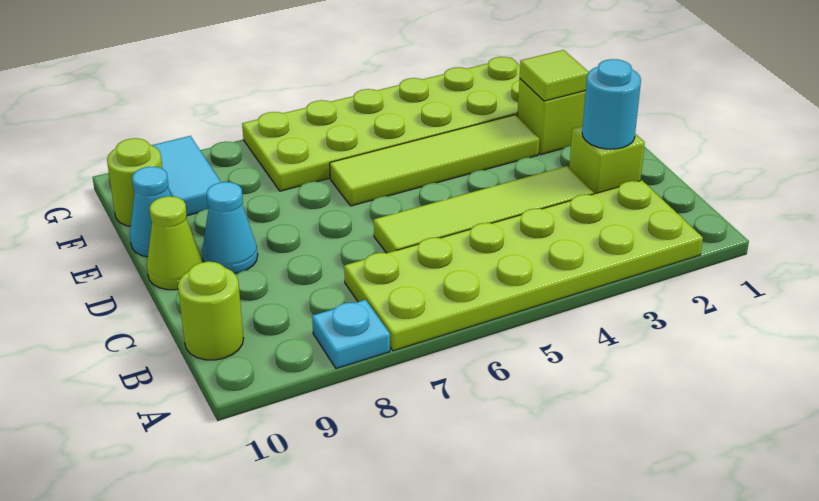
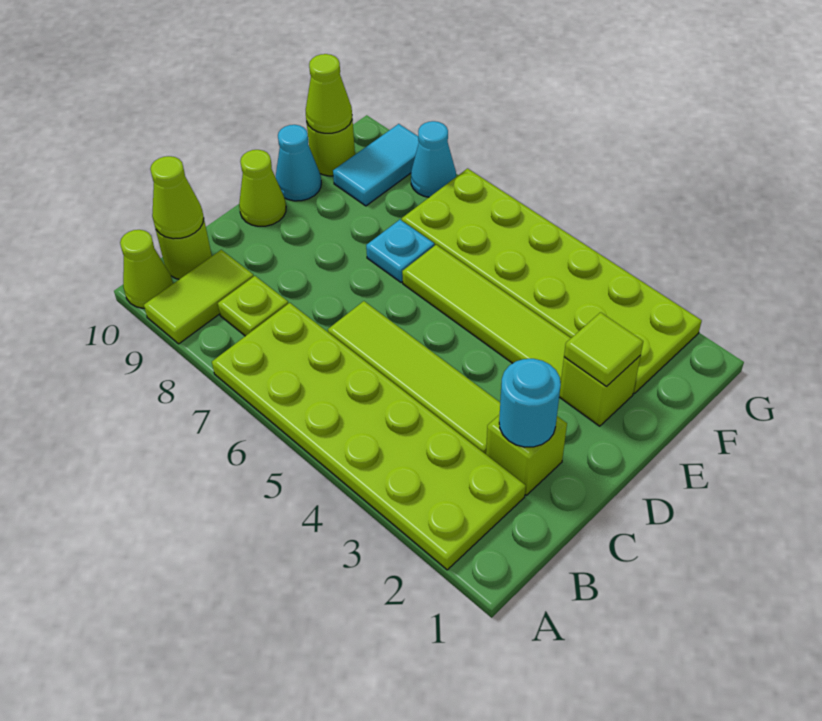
cyan 1x1 plate [312,300,390,369] -> cyan 1x1 plate moved to [366,220,434,282]
none -> lime 1x2 tile [144,250,254,344]
none -> lime 1x1 cone [120,230,173,308]
none -> lime 1x1 plate [218,276,288,336]
none -> lime 1x1 cone [150,156,204,239]
cyan 1x1 cone [202,182,258,274] -> cyan 1x1 cone moved to [411,121,456,197]
none -> lime 1x1 cone [306,54,352,133]

